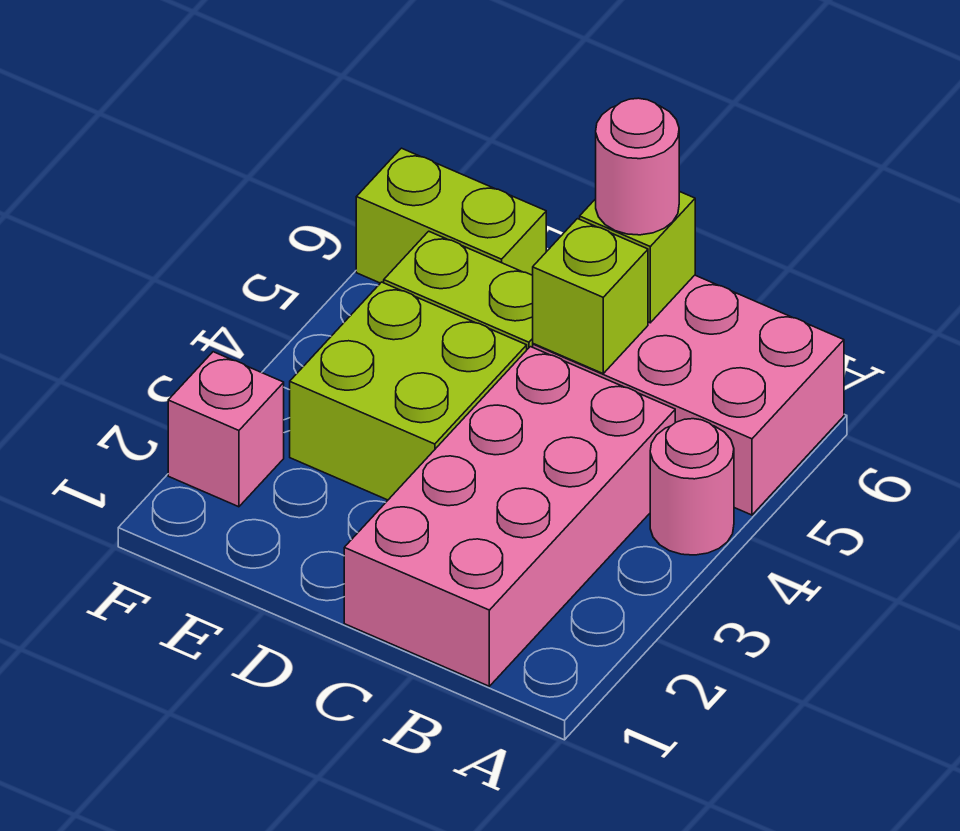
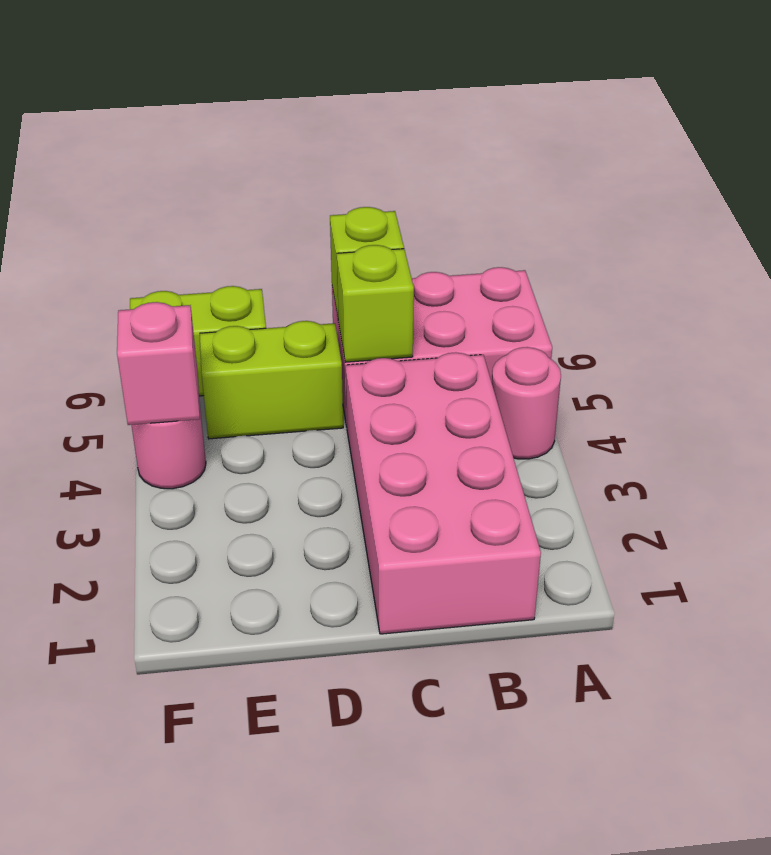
pink 1x1 round brick [596,98,679,235] -> pink 1x1 round brick moved to [132,402,206,489]
lime 2x2 brick [290,282,527,500] -> none
pink 1x1 brick [168,352,284,507] -> pink 1x1 brick moved to [117,302,200,425]

